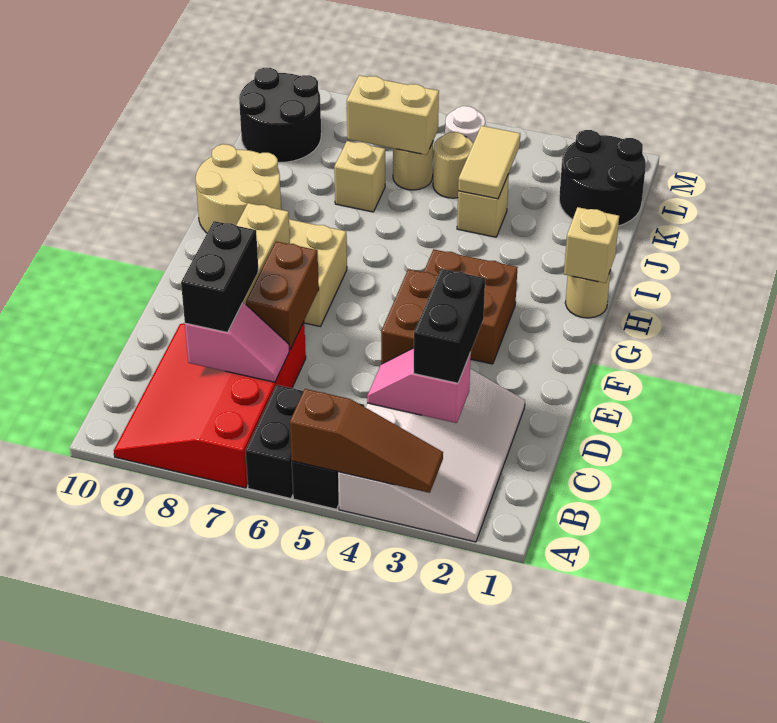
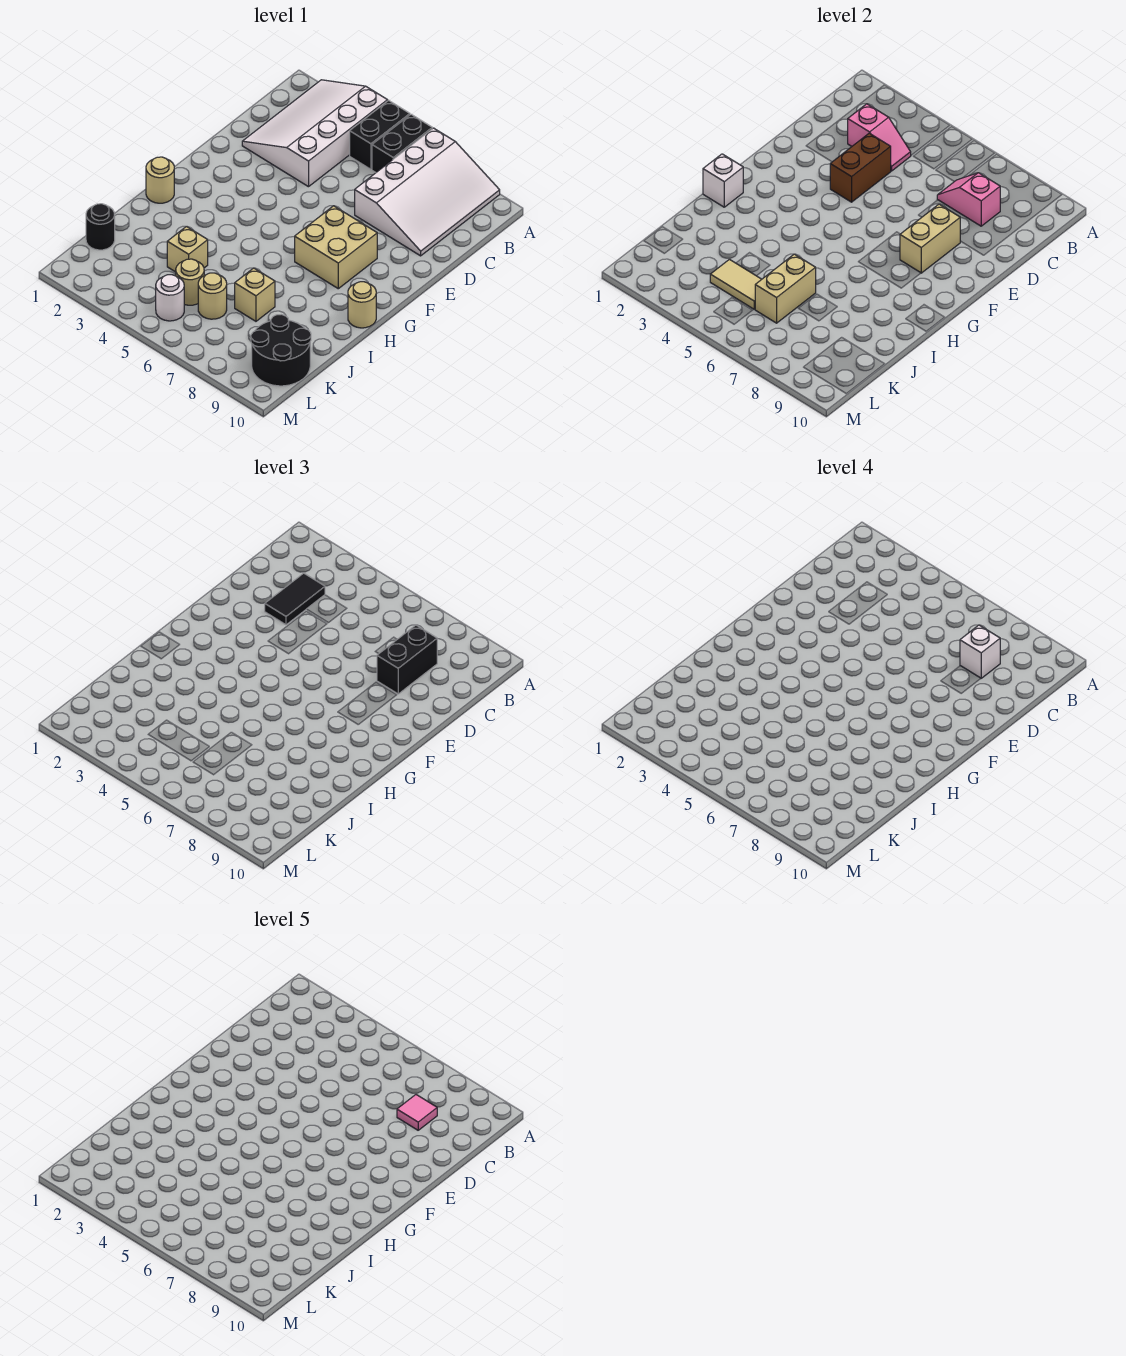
brown 1x3 slope [290,389,443,493] -> none
red 3x4 slope [114,322,306,488] -> white 3x4 slope [355,128,500,256]
black 1x2 brick [414,269,485,383] -> black 1x2 tile [265,573,325,625]
none -> white 1x1 brick [960,625,1000,678]
none -> pink 1x1 tile [397,1095,437,1130]
brown 1x2 brick [246,241,319,350] -> none
brown 2x2 brick [424,249,518,364] -> none
tan 1x1 brick [564,207,619,283] -> white 1x1 brick [703,154,743,207]
tan 2x2 round brick [196,144,281,233] -> tan 1x1 round brick [348,282,376,328]
tan 1x2 tile [458,126,520,199] -> tan 1x2 tile turned to [710,259,762,309]
black 2x2 round brick [559,130,646,226] -> black 1x1 round brick [86,204,115,250]
tan 1x2 brick [347,75,439,155] -> tan 1x2 brick turned to [755,254,816,323]

